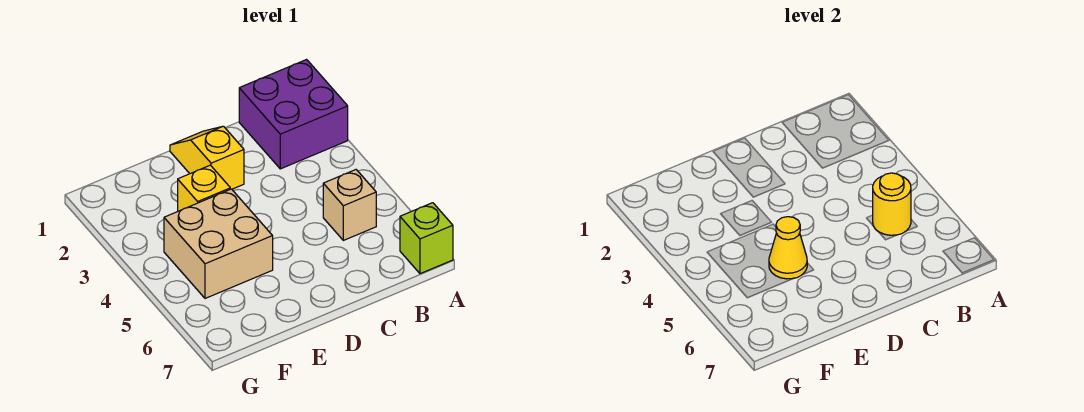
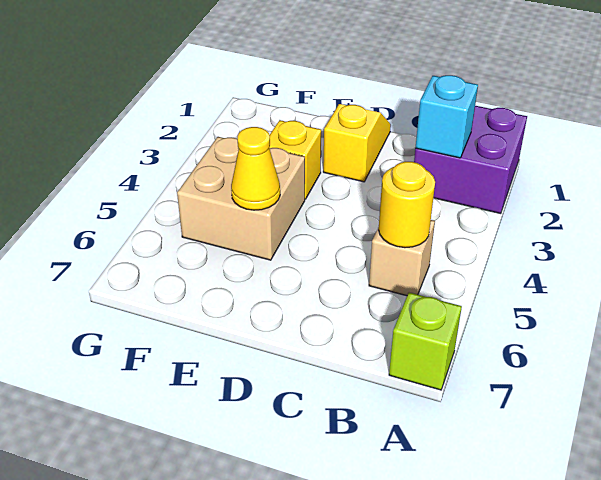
none -> cyan 1x1 brick [416,75,478,158]

